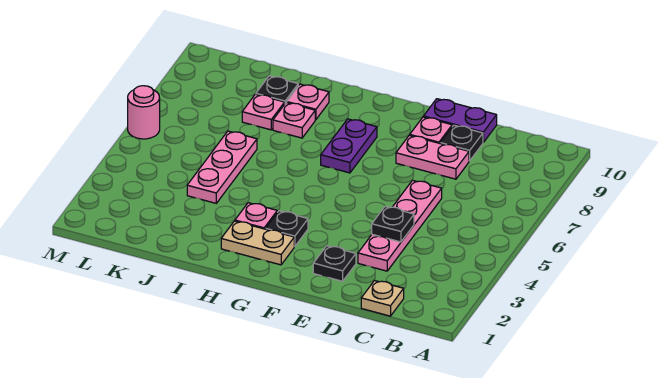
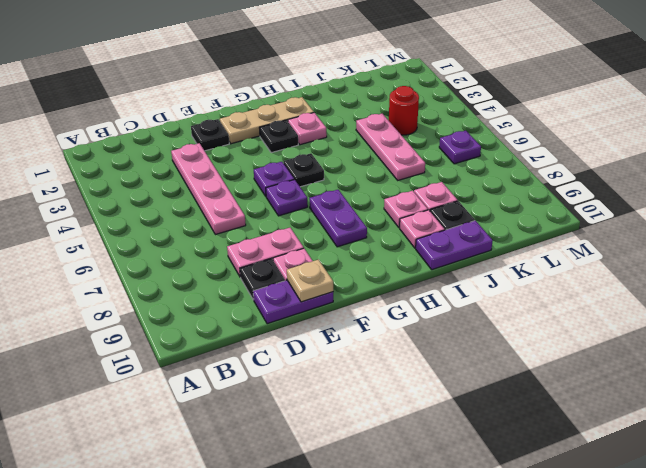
tan 1x1 plate [361,281,404,316] -> tan 1x1 plate moved to [287,260,333,302]
black 1x1 plate [372,206,414,242] -> black 1x1 plate moved to [283,153,324,187]
none -> purple 1x1 plate [254,162,294,196]
none -> purple 1x1 plate [266,180,308,216]
tan 1x2 plate [221,221,294,265] -> tan 1x3 plate [220,97,314,144]
none -> purple 1x2 plate [416,221,493,270]
none -> red 1x1 round brick [389,86,419,135]
none -> purple 1x1 plate [439,131,481,164]
pink 1x1 round brick [128,86,160,139] -> none

